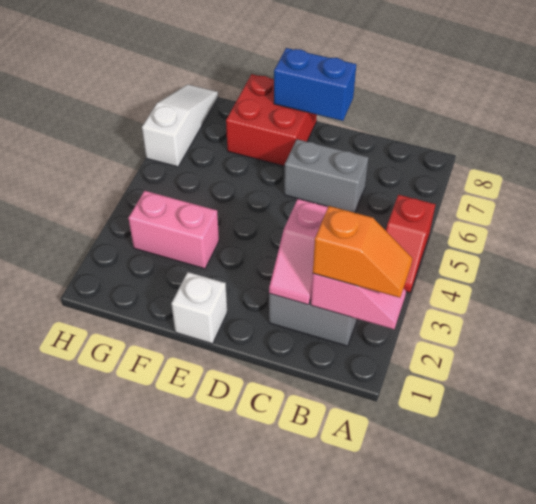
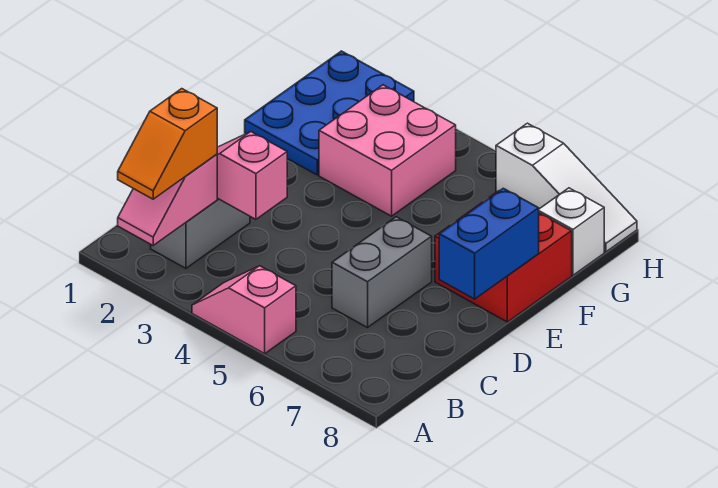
red 1x2 slope [386,195,436,293] -> pink 1x2 slope [192,266,296,354]
white 1x1 brick [171,272,227,344] -> white 1x1 brick moved to [539,188,604,275]
none -> blue 2x3 plate [245,51,414,175]
pink 1x2 brick [128,191,219,269] -> pink 2x2 brick [319,85,456,216]

